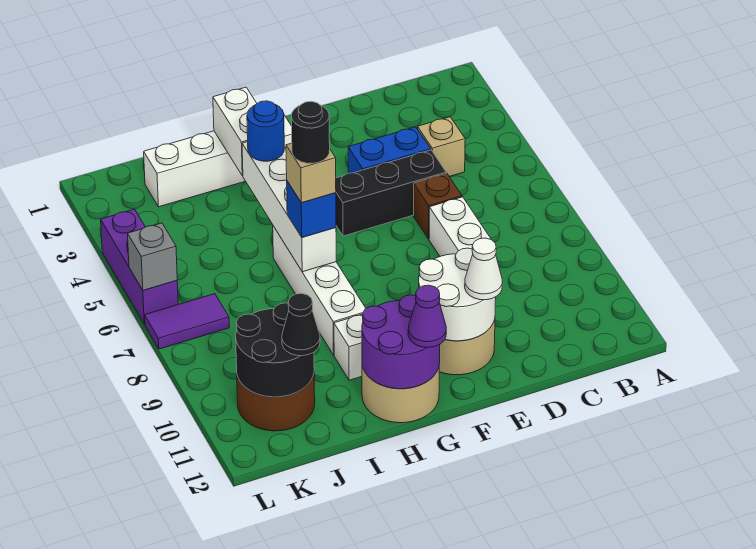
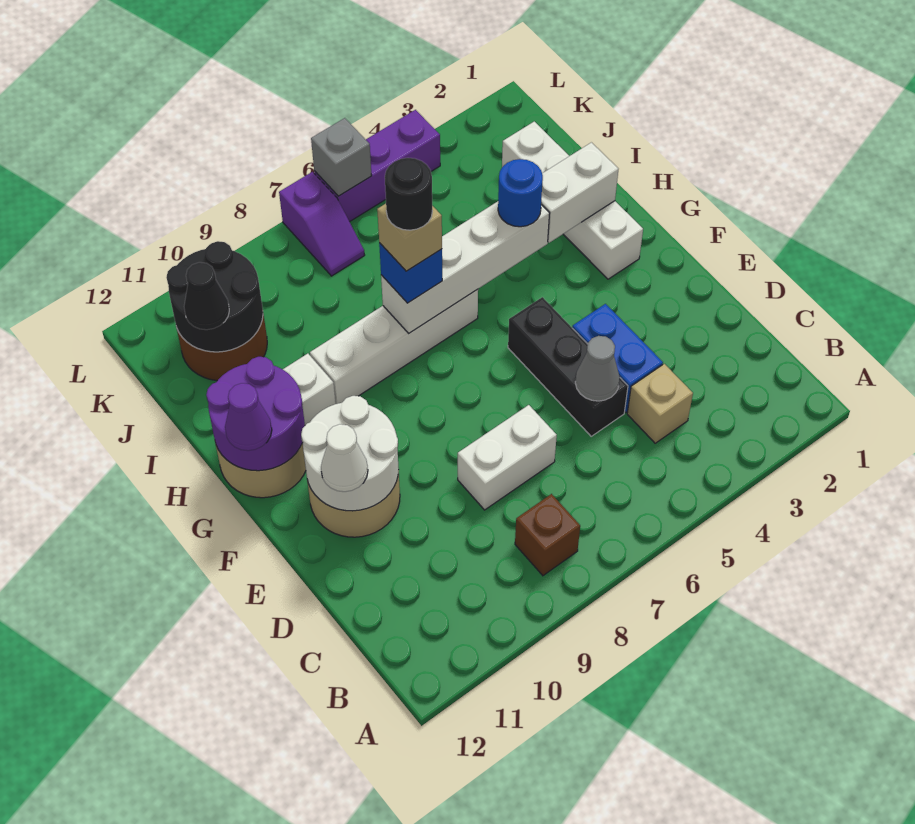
none -> grey 1x1 cone [575,336,620,401]
brown 1x1 brick [414,173,462,239] -> brown 1x1 brick moved to [515,494,580,576]
purple 1x2 tile [145,294,229,349] -> purple 1x2 slope [279,172,365,276]

